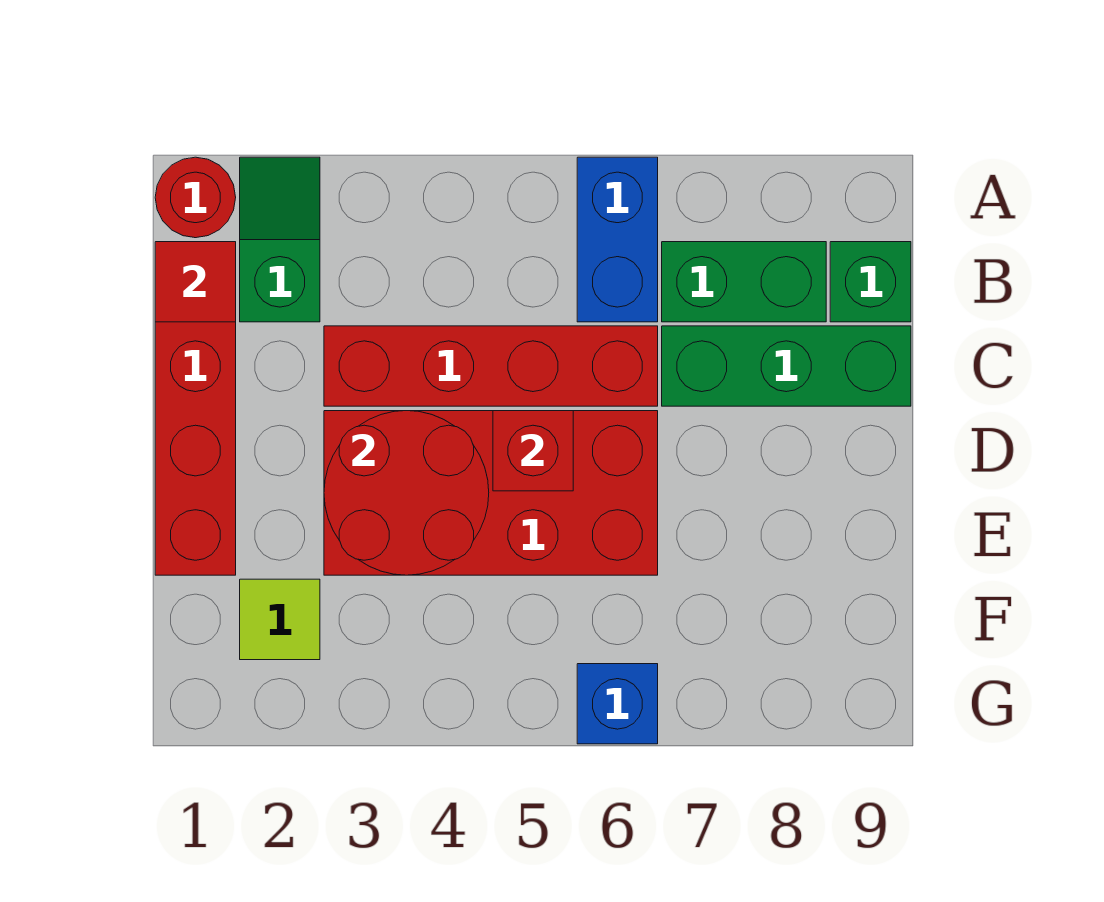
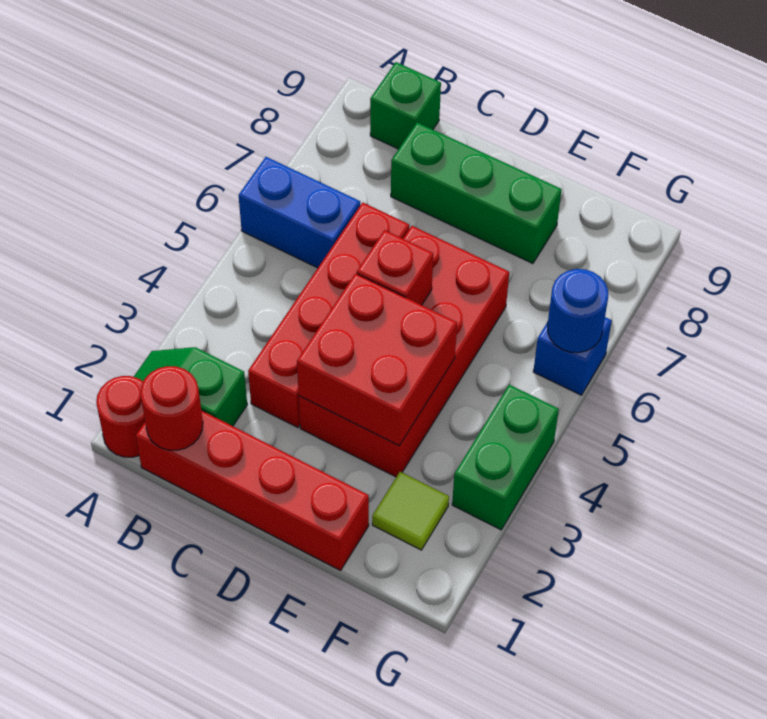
red 1x1 tile [155,242,236,322] -> red 1x1 round brick [140,366,203,450]
green 1x2 brick [662,242,826,322] -> green 1x2 brick moved to [452,385,559,530]
green 1x3 brick [662,326,911,406] -> green 1x3 brick turned to [391,123,562,264]
red 2x2 round brick [324,411,489,575] -> red 2x2 brick [297,273,457,446]
none -> blue 1x1 round brick [548,269,608,353]

